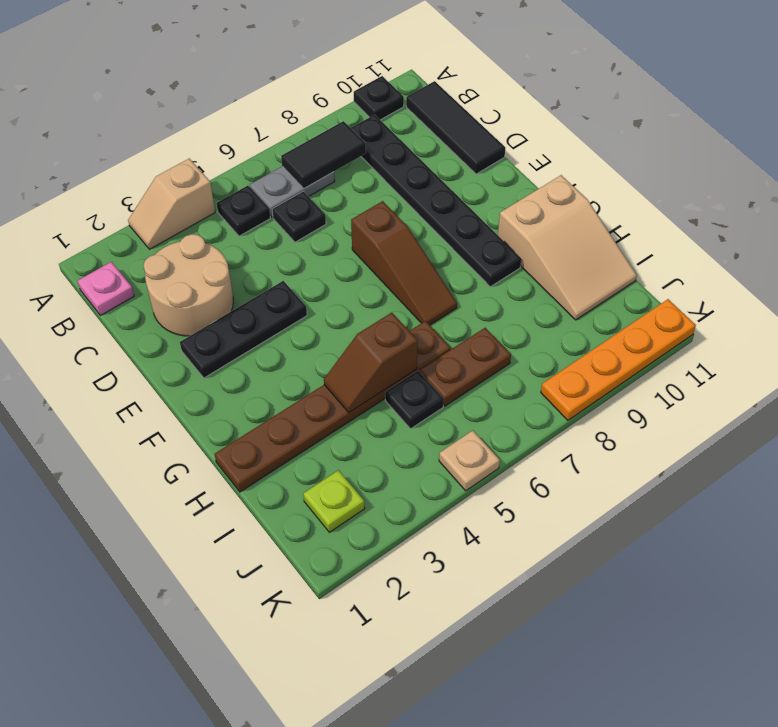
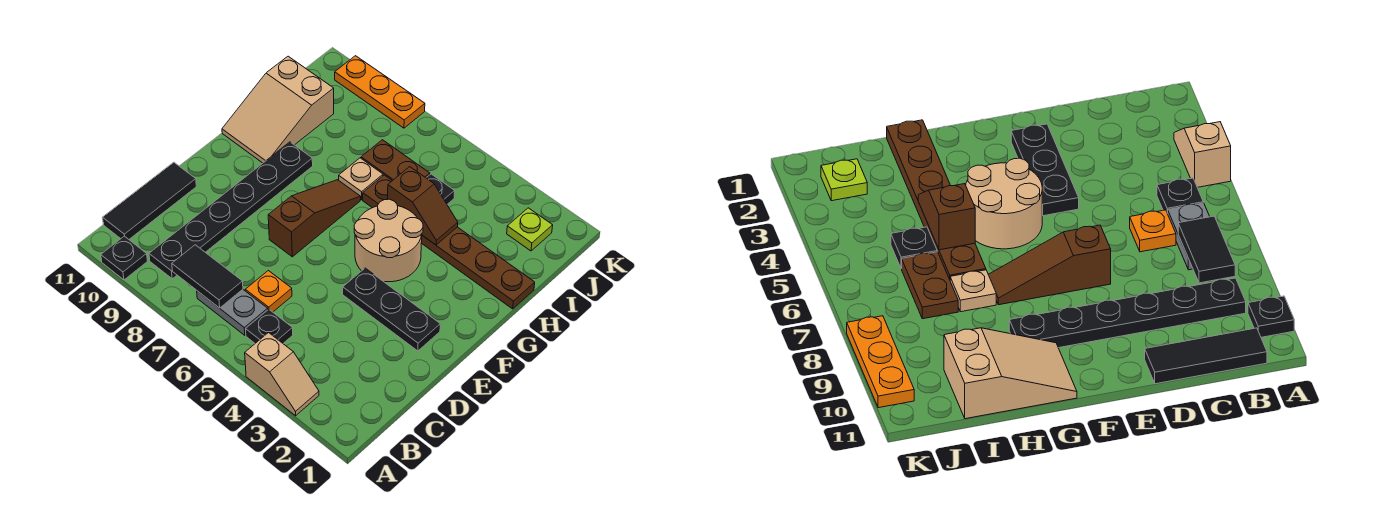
pink 1x1 plate [78,262,134,315] -> none
tan 2x2 round brick [143,234,233,336] -> tan 2x2 round brick moved to [354,199,423,282]
black 1x1 plate [272,191,326,242] -> orange 1x1 plate [245,271,292,312]
tan 2x3 slope [498,175,637,320] -> tan 2x3 slope turned to [222,56,334,163]
tan 1x1 plate [439,430,500,491] -> tan 1x1 plate moved to [339,158,383,200]
orange 1x4 plate [541,299,696,420] -> orange 1x3 plate [335,56,425,128]

